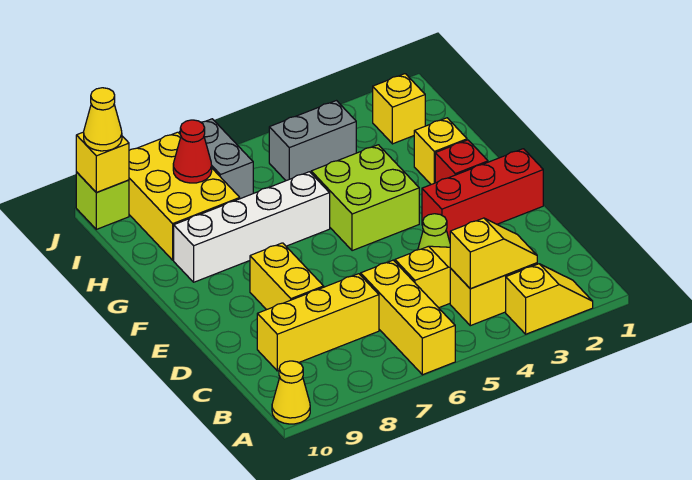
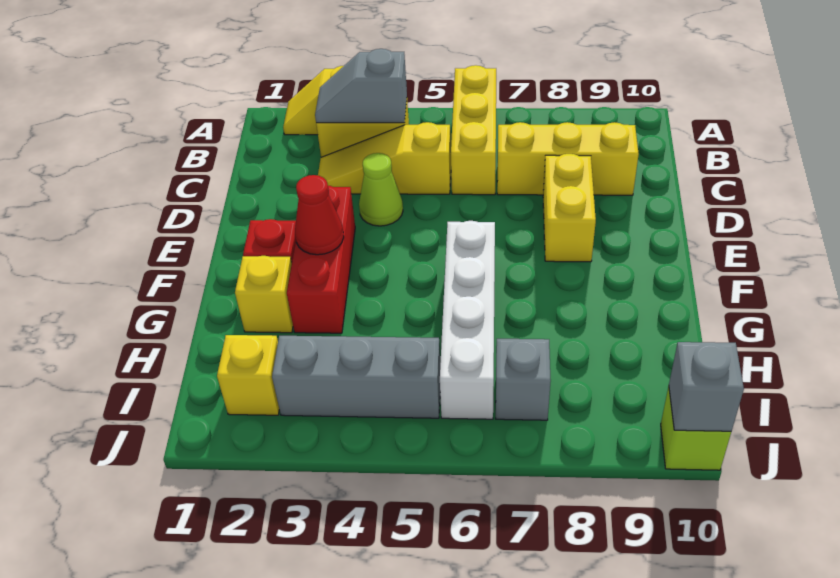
yellow 1x1 cone [272,361,310,424] -> none
yellow 1x2 slope [450,218,537,289] -> grey 1x2 slope [315,49,407,123]
red 1x3 brick [422,149,543,241] -> red 1x3 brick turned to [287,186,355,333]
lime 2x2 brick [311,145,419,251] -> none
white 1x4 brick [174,172,330,282] -> white 1x4 brick turned to [440,221,495,419]
yellow 2x3 brick [129,132,240,260] -> none
grey 1x2 brick [269,101,356,181] -> grey 1x3 brick [272,336,440,418]
grey 1x2 brick [201,119,253,199] -> grey 1x1 brick [496,339,551,420]
red 1x1 cone [173,120,212,183] -> red 1x1 cone moved to [295,175,344,255]
yellow 1x1 brick [76,132,129,193] -> grey 1x1 brick [669,342,744,431]
yellow 1x1 cone [84,88,122,151] -> none

